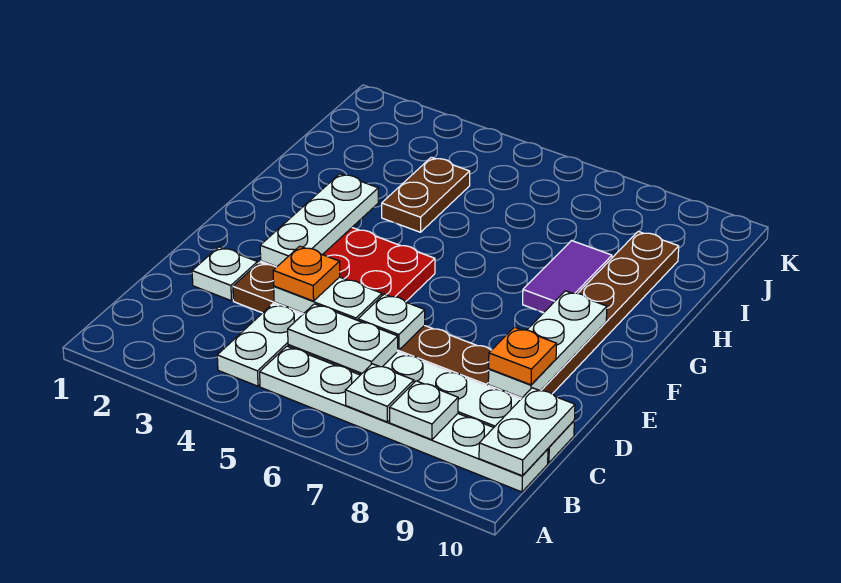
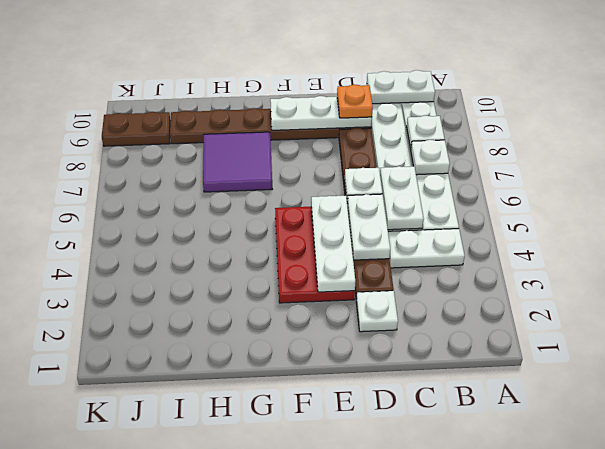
orange 1x1 plate [273,246,340,301] -> none
white 1x3 plate [260,174,378,267] -> white 1x3 plate turned to [311,196,356,292]
purple 1x2 tile [523,241,612,313] -> purple 2x2 tile [203,132,272,192]
brown 1x2 plate [382,157,470,232] -> brown 1x2 plate moved to [102,112,171,146]

